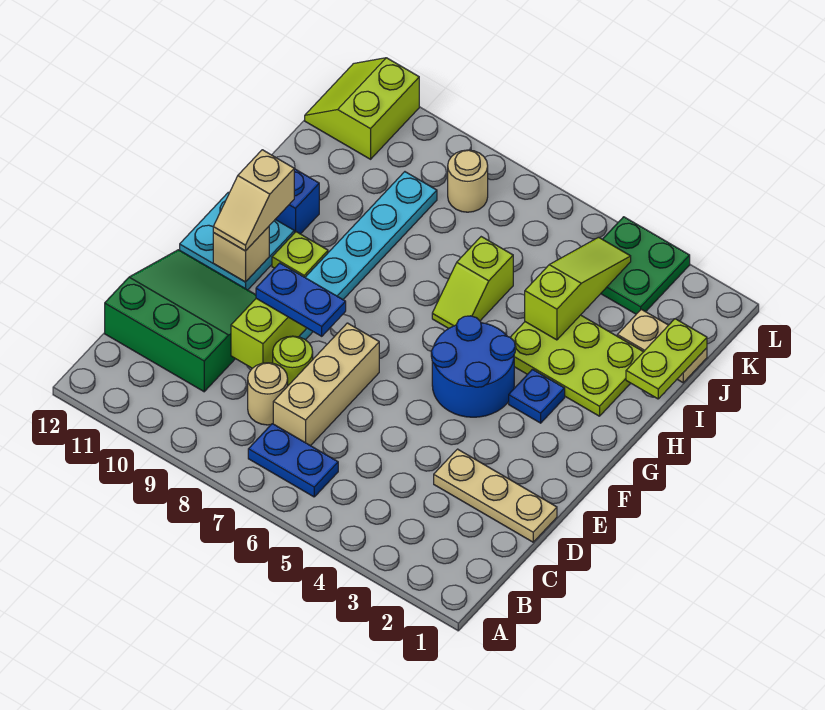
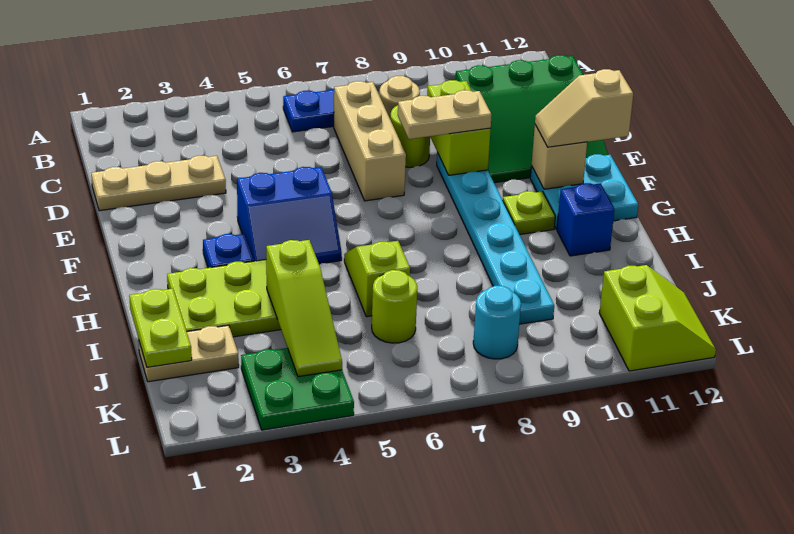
blue 1x2 plate [256,263,346,336] -> tan 1x2 plate [398,90,492,139]
blue 2x2 round brick [431,316,515,417] -> blue 2x2 slope [237,167,342,264]
tan 1x2 slope [213,150,294,251] -> tan 1x2 slope turned to [535,69,633,147]
none -> lime 1x1 round brick [372,270,417,343]
tan 1x1 round brick [448,150,488,212] -> cyan 1x1 round brick [473,286,521,359]

